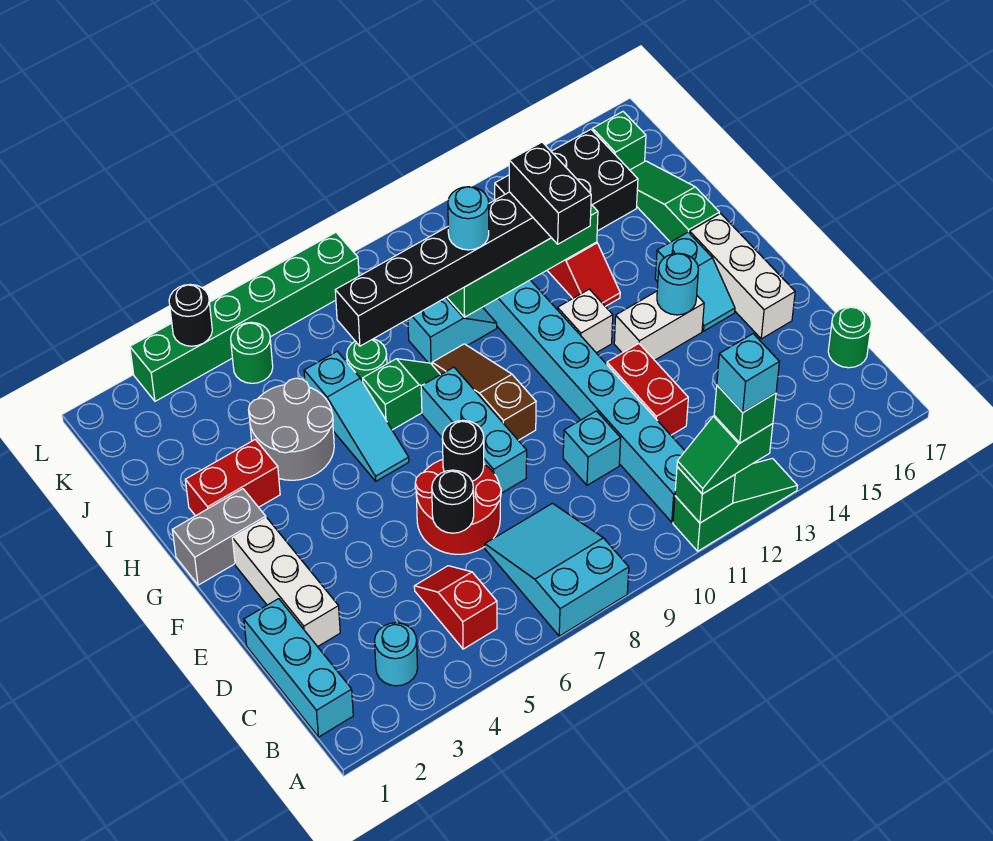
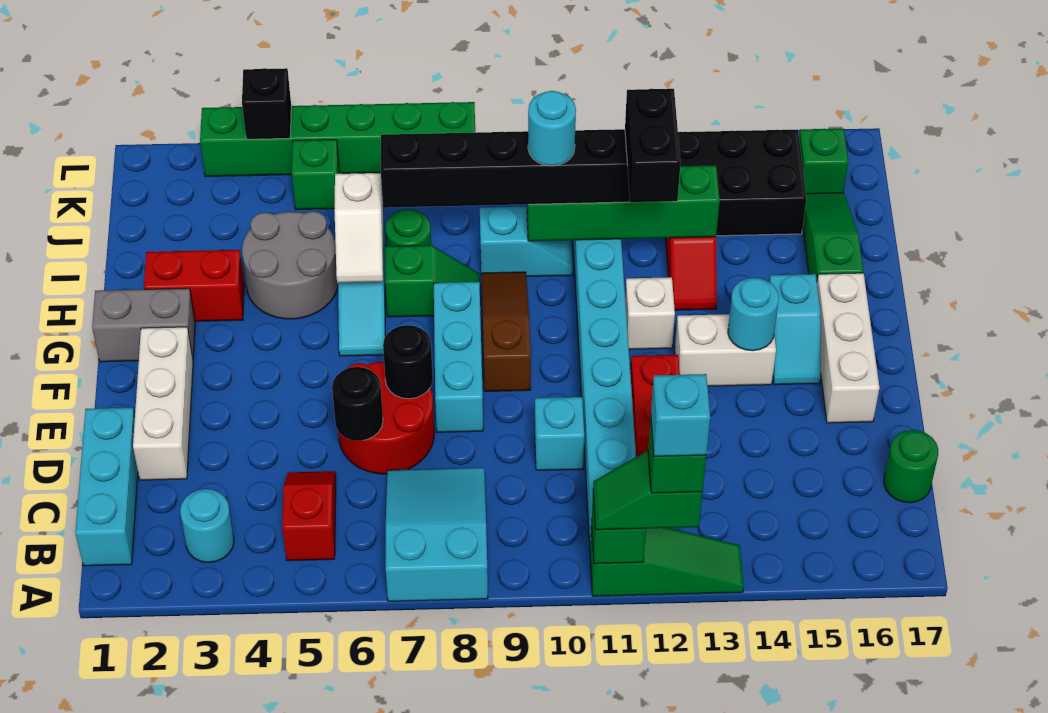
none -> white 1x2 slope [334,173,383,283]
green 1x1 round brick [231,322,273,383] -> green 1x1 brick [292,140,339,210]
black 1x1 round brick [169,284,212,346] -> black 1x1 brick [242,68,291,139]

